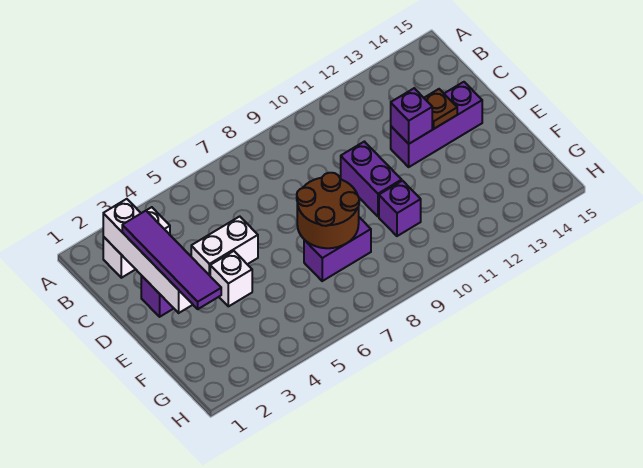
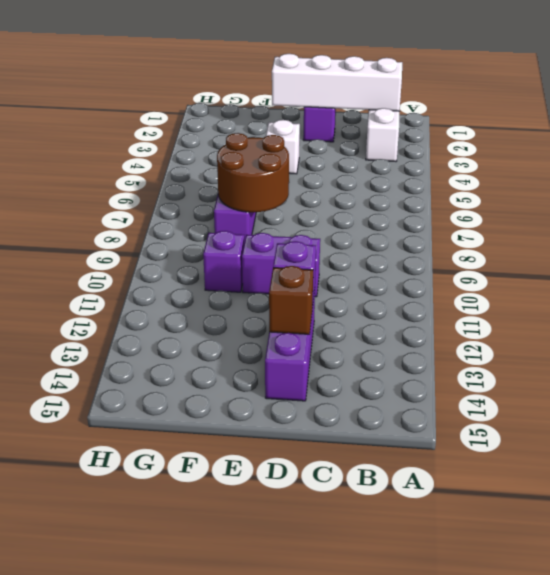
purple 1x4 tile [122,211,221,309] -> none
white 1x2 brick [191,216,258,275] -> none
brown 1x1 plate [424,89,457,129] -> brown 1x1 brick [269,266,313,334]

